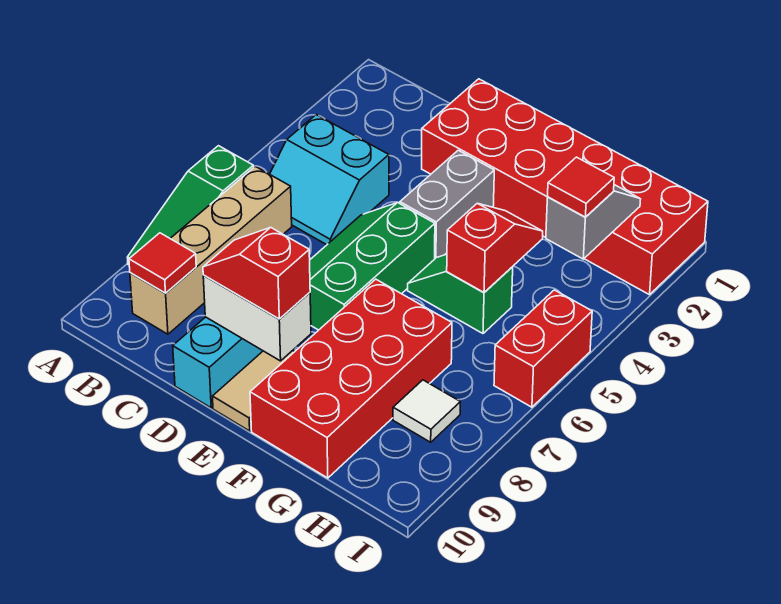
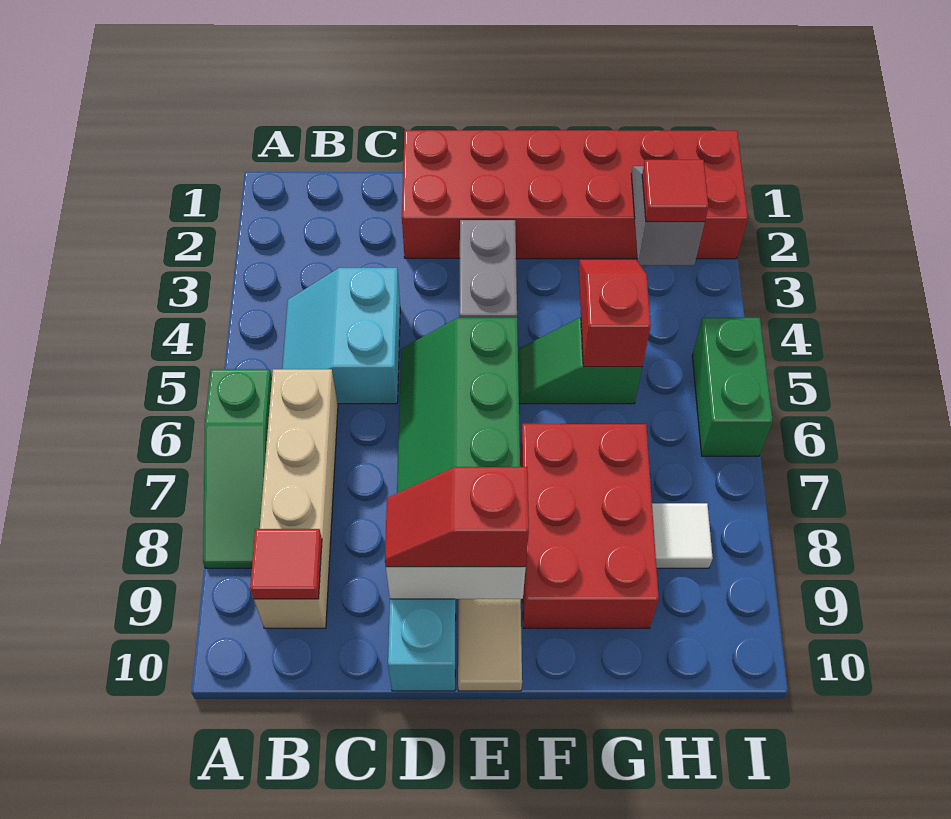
cyan 2x2 slope [270,115,389,245] -> cyan 2x2 slope turned to [282,268,400,404]
red 2x4 brick [250,279,452,478] -> red 2x3 brick [520,424,659,628]
red 1x2 brick [494,290,592,407] -> green 1x2 brick [692,318,773,456]

